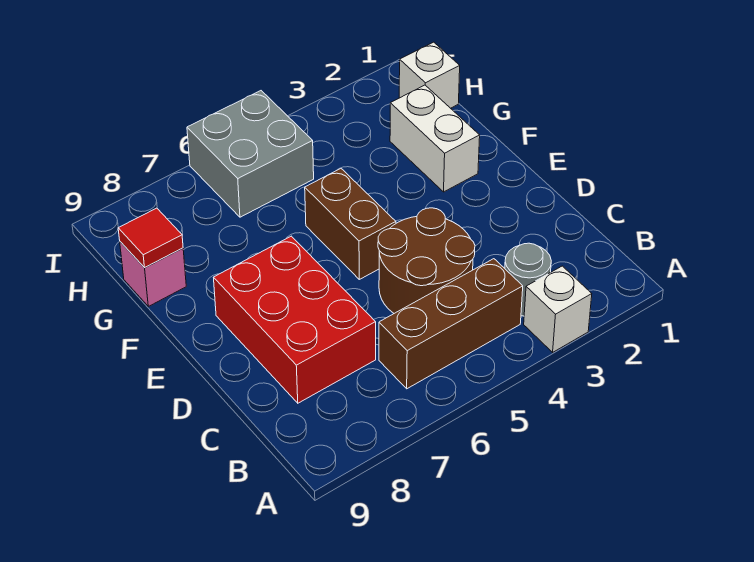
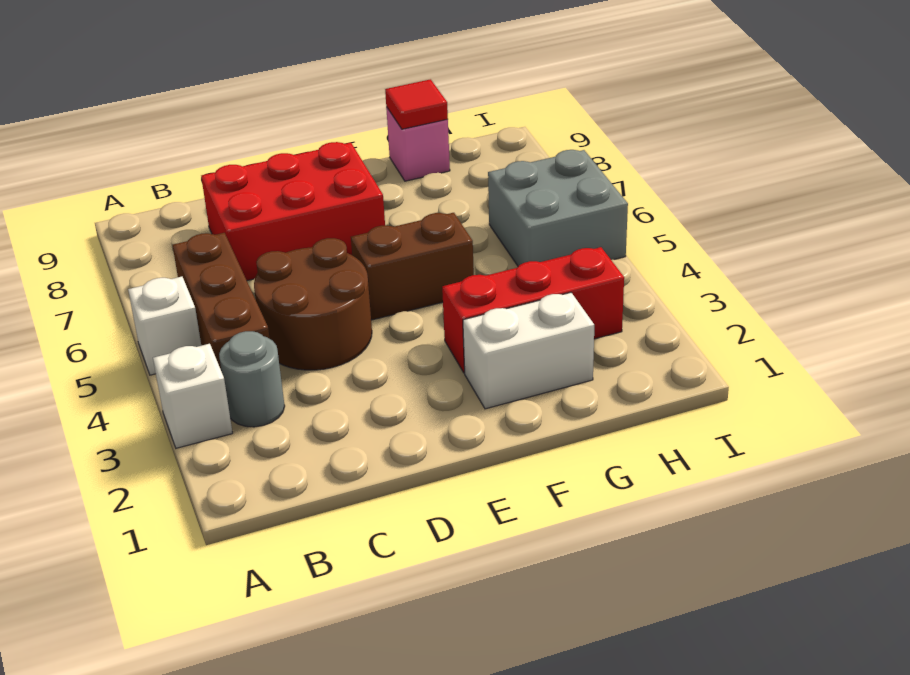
none -> red 1x3 brick [442,247,624,373]
white 1x1 brick [399,42,460,108] -> white 1x1 brick moved to [128,277,201,375]

